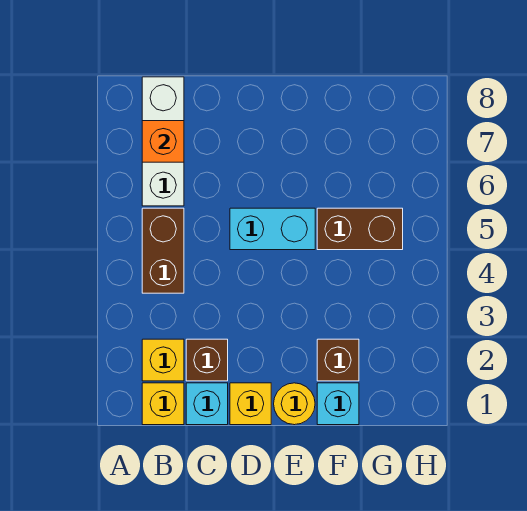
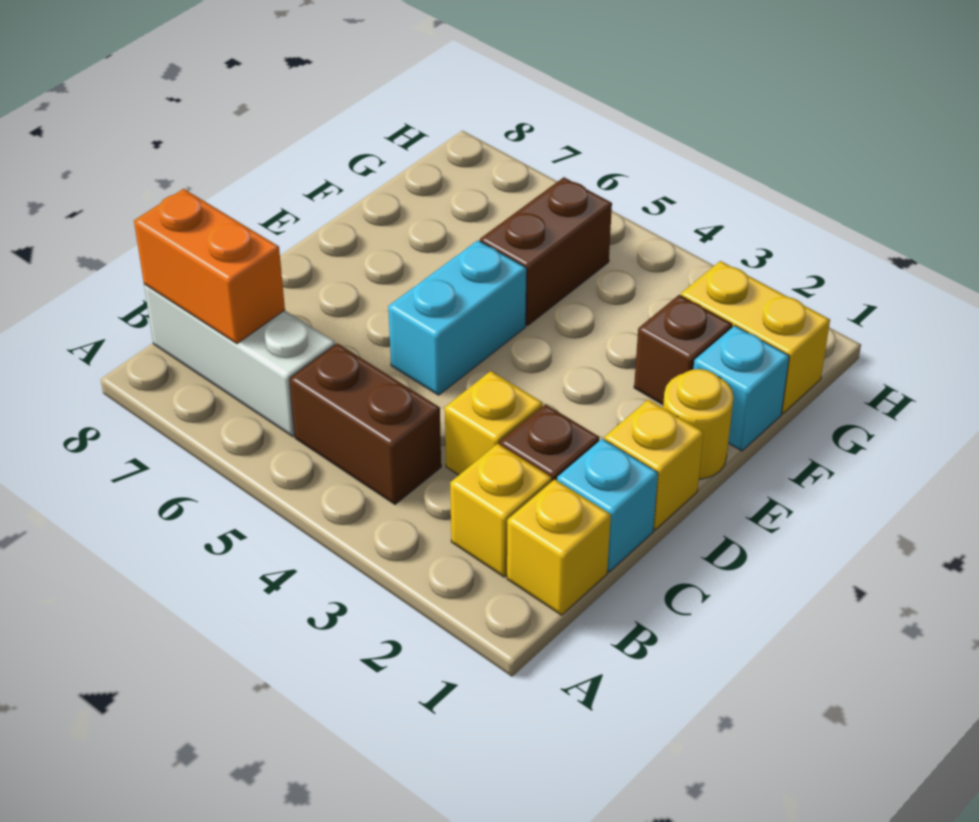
orange 1x1 brick [142,121,184,162] -> orange 1x2 brick [134,189,285,344]
none -> yellow 1x1 brick [445,371,543,475]
none -> yellow 1x2 brick [681,261,830,413]

